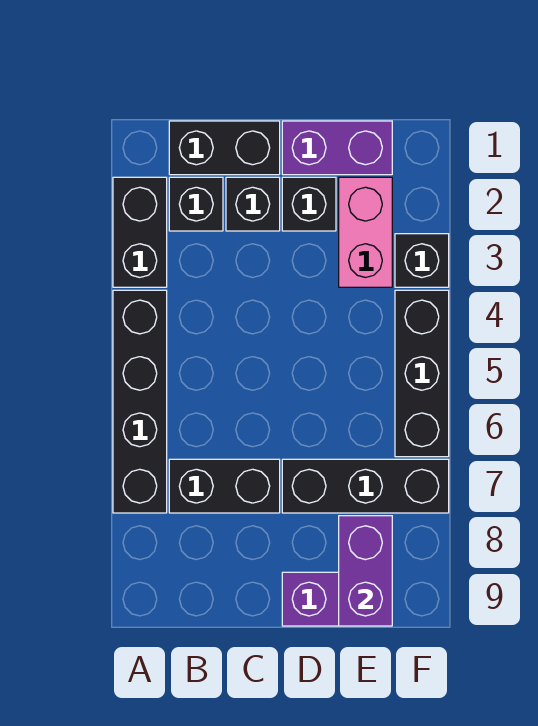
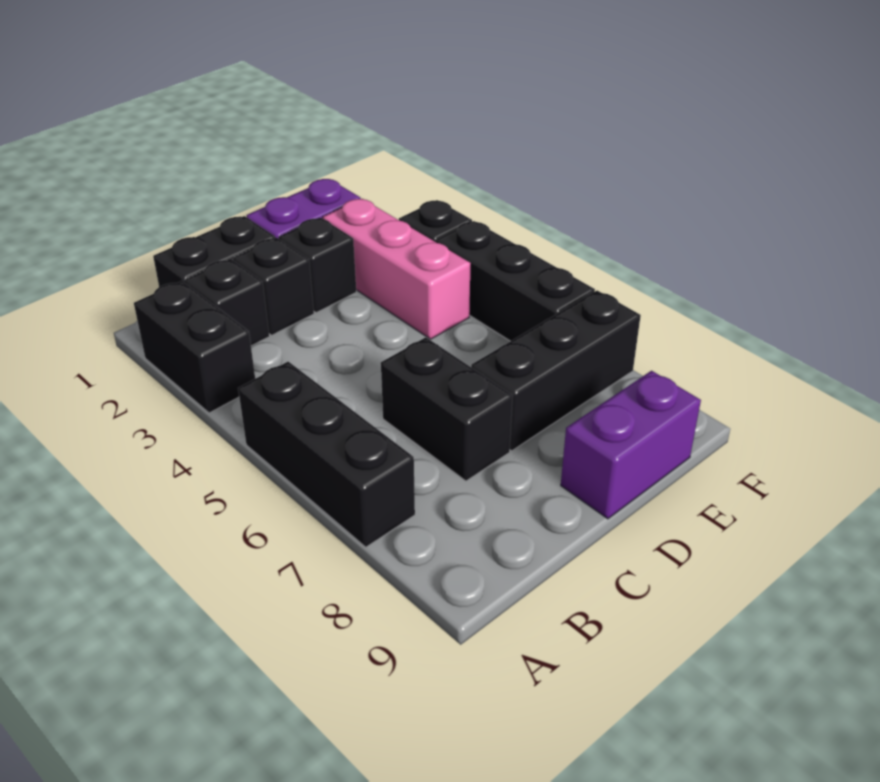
black 1x4 brick [113,290,167,513] -> black 1x3 brick [238,362,415,547]
black 1x2 brick [169,459,280,513] -> black 1x2 brick turned to [381,337,513,481]
pink 1x2 brick [339,177,392,287] -> pink 1x3 brick [323,199,471,339]
purple 1x2 brick [339,516,392,626] -> none

